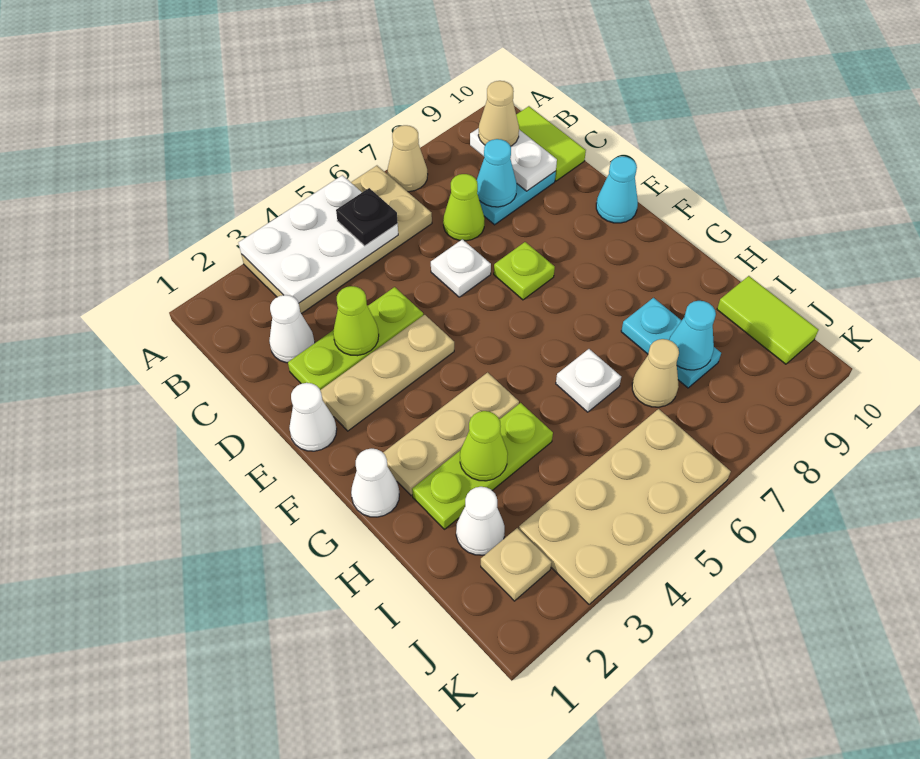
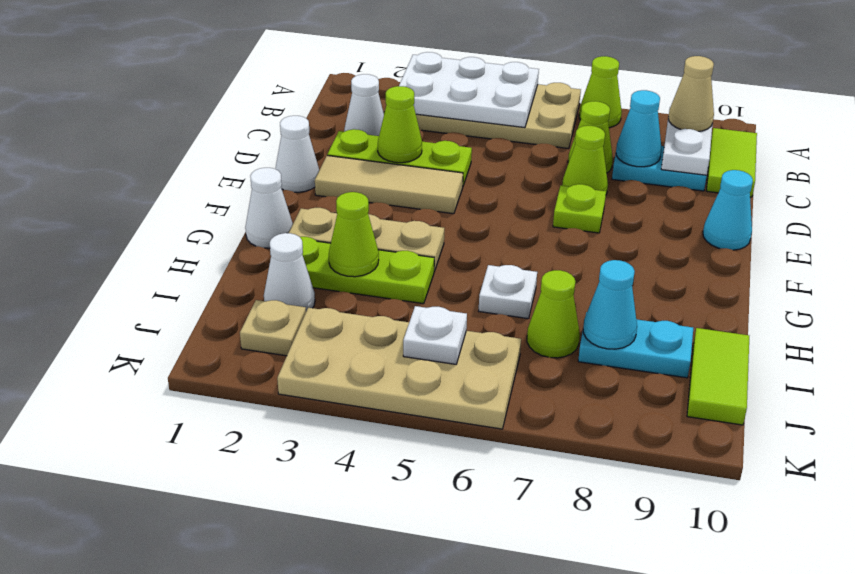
tan 1x1 cone [387,125,428,192] -> lime 1x1 cone [579,56,622,128]
black 1x1 plate [336,188,398,246] -> none
white 1x1 plate [431,239,491,297] -> white 1x1 plate moved to [403,306,467,364]
none -> lime 1x1 cone [562,126,608,194]
tan 1x3 plate [320,315,454,431] -> tan 1x3 tile [315,156,463,214]
cyan 1x2 plate [621,298,721,388] -> cyan 1x2 plate turned to [578,312,693,378]
tan 1x1 cone [632,339,679,407] -> lime 1x1 cone [527,270,580,358]

